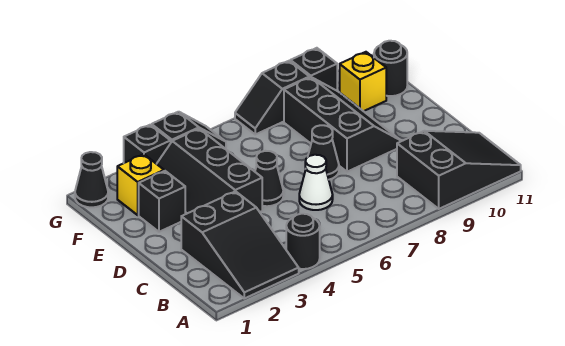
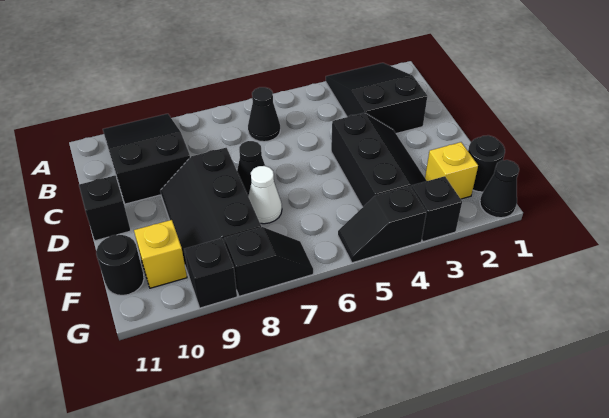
black 1x1 round brick [286,214,320,269] -> black 1x1 round brick moved to [468,135,505,192]
black 2x3 slope [397,131,521,209] -> black 2x3 slope turned to [103,114,190,204]
white 1x1 cone [299,155,333,210] -> white 1x1 cone moved to [248,166,282,224]
black 1x1 cone [255,151,283,206] -> black 1x1 cone moved to [248,87,280,142]
black 1x1 brick [139,171,185,232] -> black 1x1 brick moved to [79,176,131,241]

